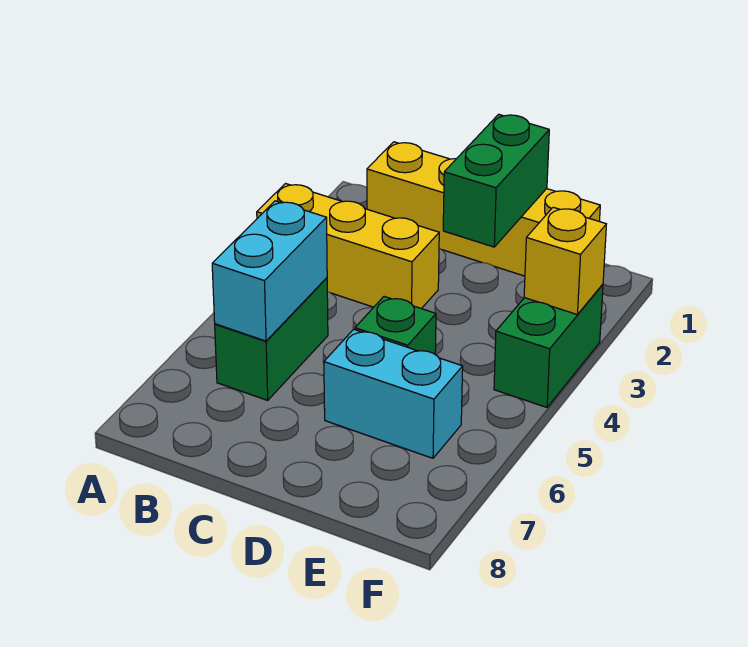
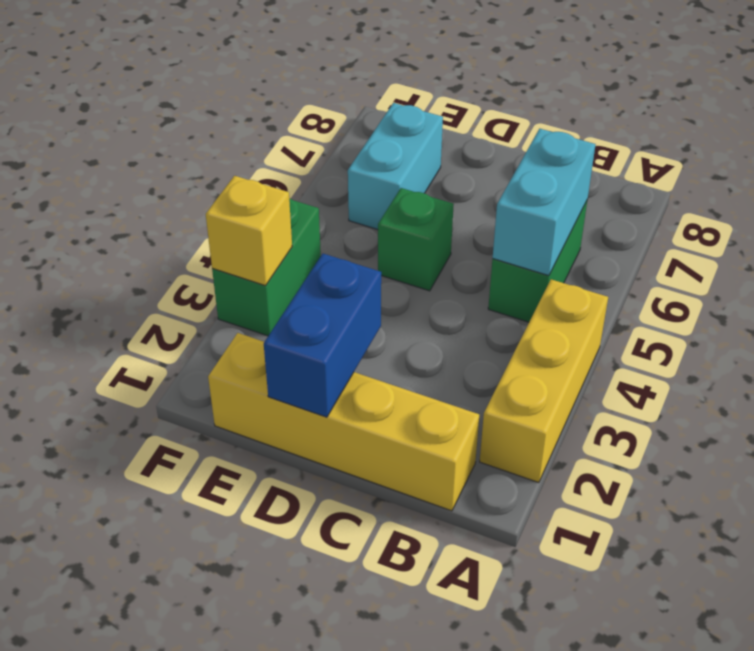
yellow 1x3 brick [257,184,439,309] -> yellow 1x3 brick turned to [480,279,608,483]
green 1x2 brick [443,114,549,247] -> blue 1x2 brick [264,254,381,417]
cyan 1x2 brick [324,329,463,458] -> cyan 1x2 brick turned to [348,103,443,230]

